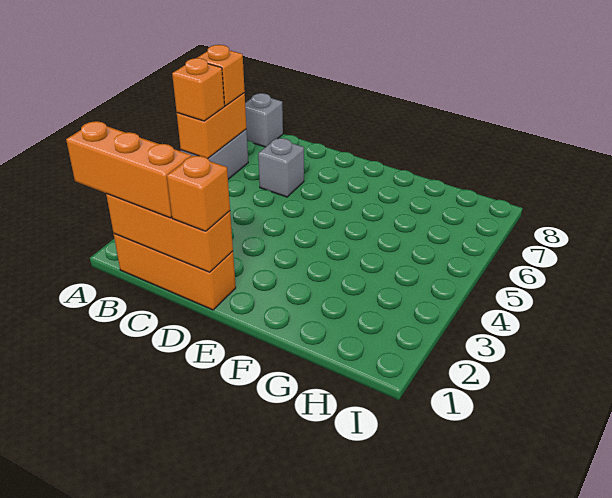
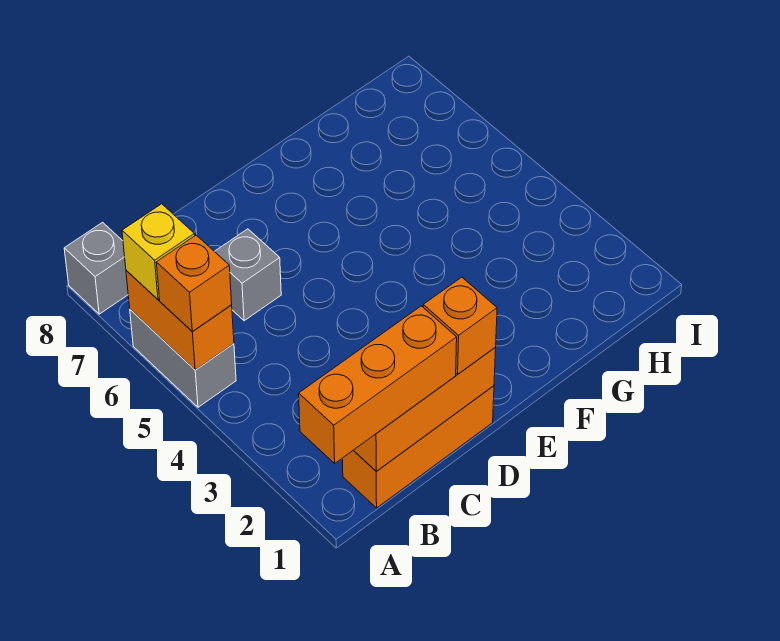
orange 1x1 brick [197,45,245,106] -> yellow 1x1 brick [122,204,195,300]

